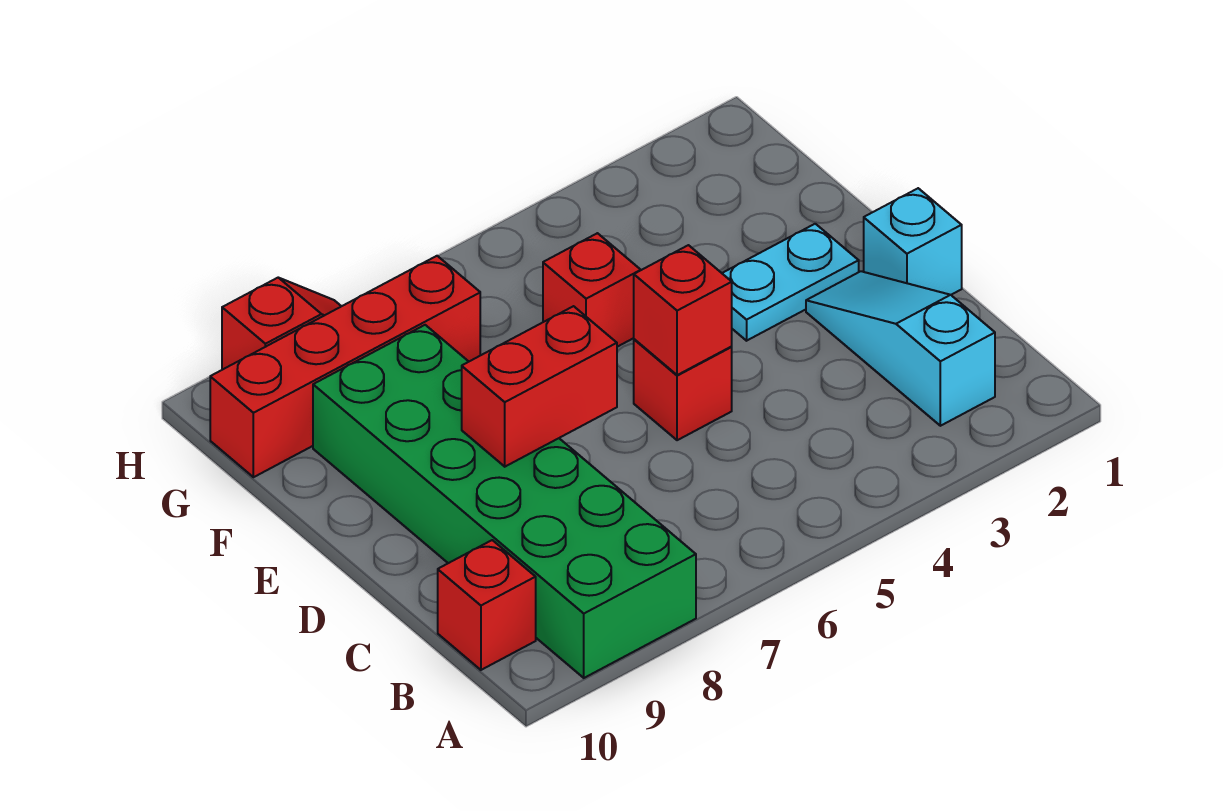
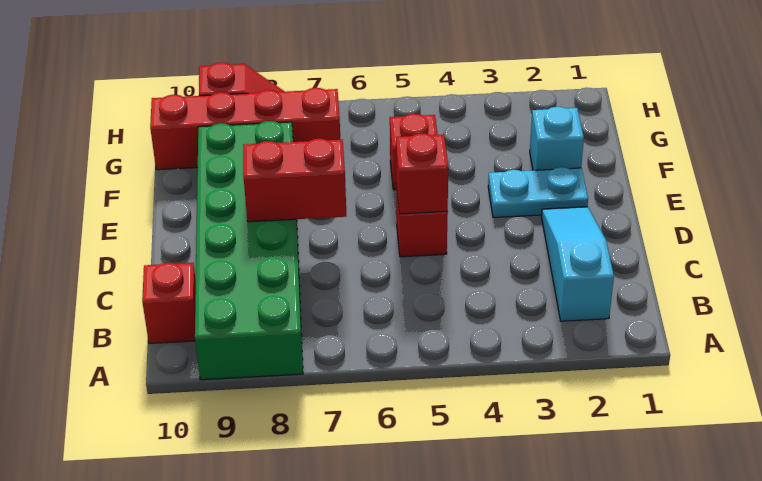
cyan 1x1 brick [864,188,962,295] -> cyan 1x1 brick moved to [530,107,584,170]

